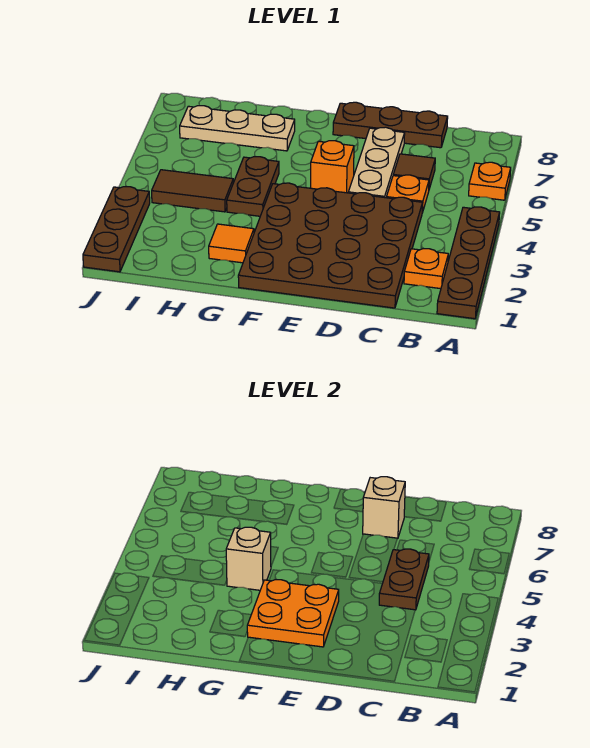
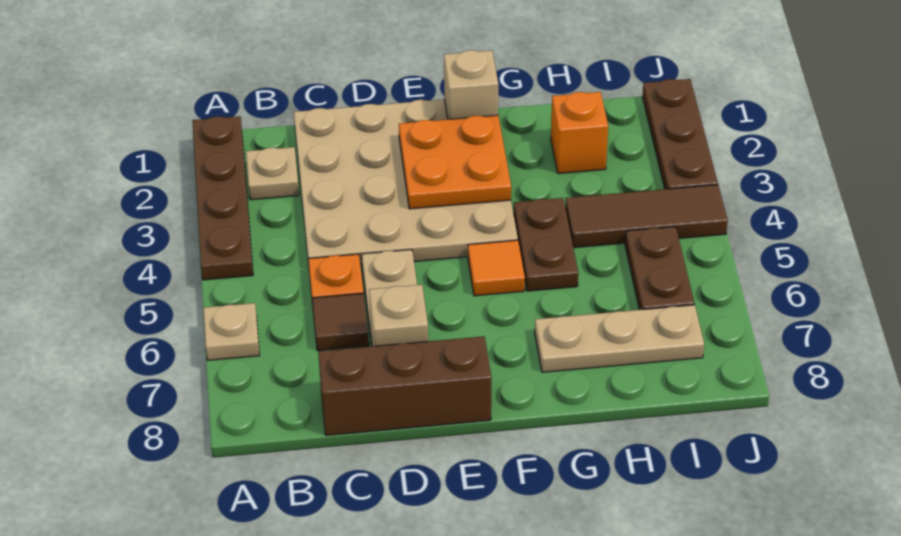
orange 1x1 plate [469,162,511,200] -> tan 1x1 plate [203,303,260,360]
orange 1x1 plate [404,249,448,289] -> tan 1x1 plate [246,147,299,200]
brown 4x4 plate [238,183,423,308] -> tan 4x4 plate [294,99,518,266]
brown 1x2 plate [379,549,429,610] -> brown 1x2 plate moved to [625,227,694,310]
brown 1x3 plate [333,102,448,148] -> brown 1x3 brick [318,336,491,436]
orange 1x1 brick [311,141,354,193] -> orange 1x1 brick moved to [551,92,608,174]
orange 1x1 tile [209,224,254,263] -> orange 1x1 tile moved to [468,240,525,296]
tan 1x1 brick [226,527,271,590] -> tan 1x1 brick moved to [444,50,498,119]
brown 1x2 tile [152,170,233,212] -> brown 1x3 tile [565,185,728,248]

